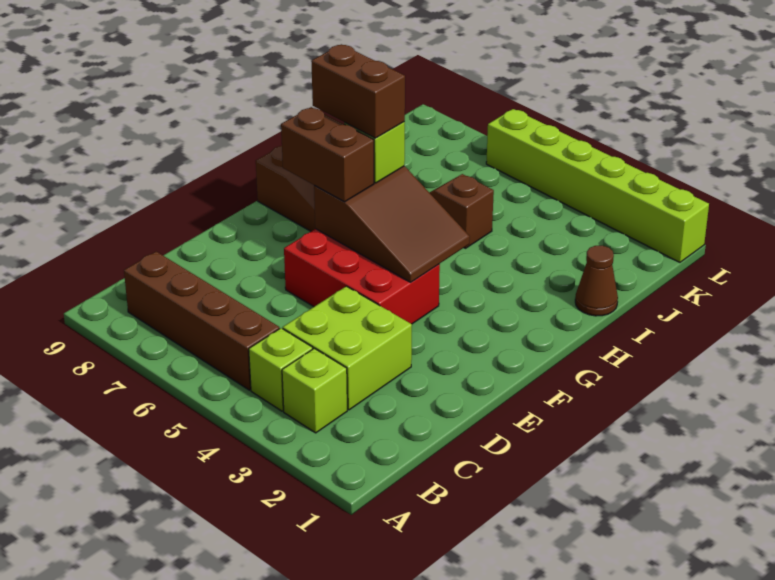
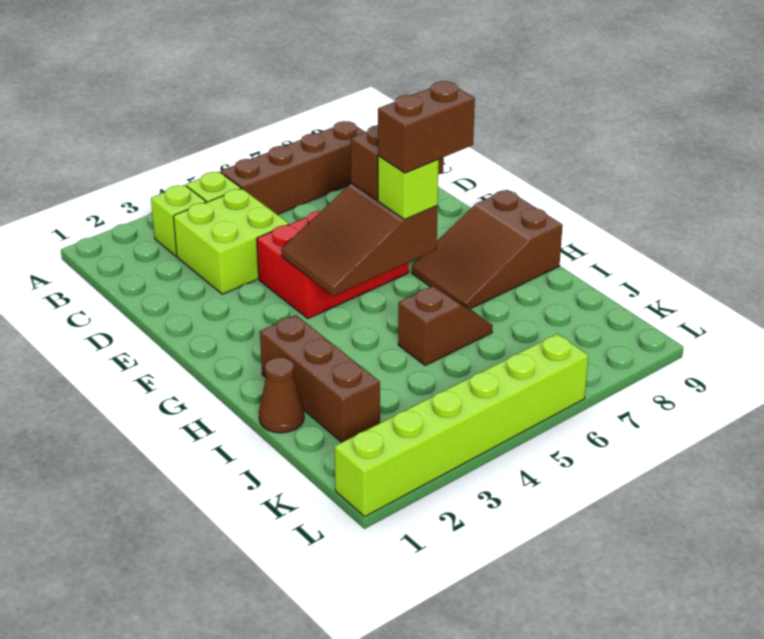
none -> brown 1x3 brick [260,315,380,442]

